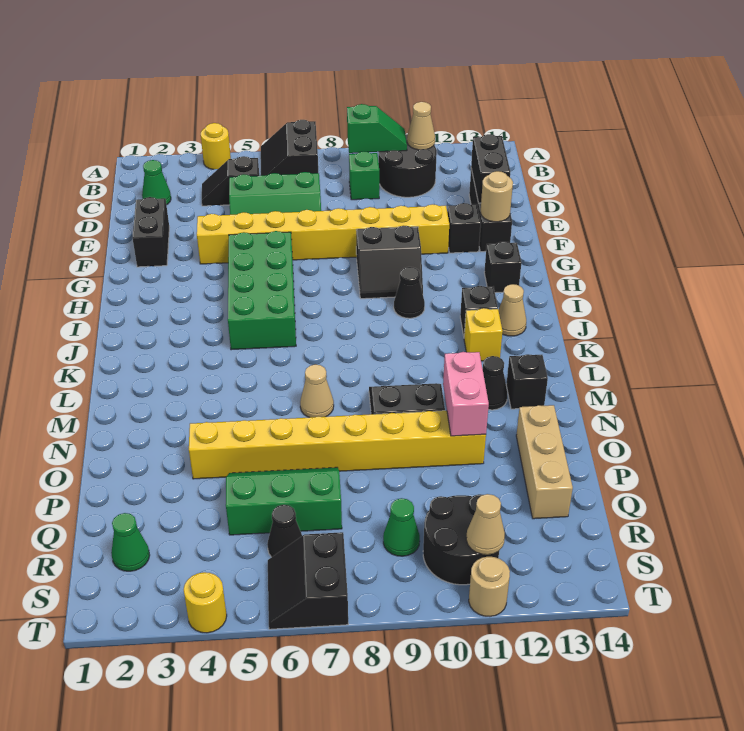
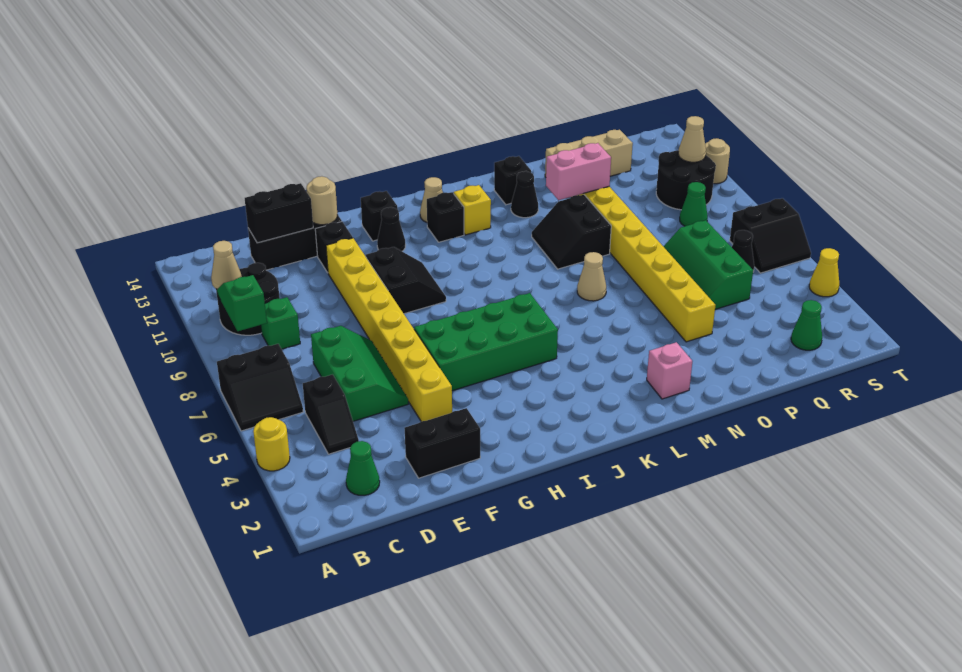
black 1x1 cone [394,267,425,318] -> black 1x1 cone moved to [377,207,406,251]
none -> pink 1x1 brick [647,342,692,399]
yellow 1x1 round brick [184,572,227,633] -> yellow 1x1 cone [809,248,840,297]

